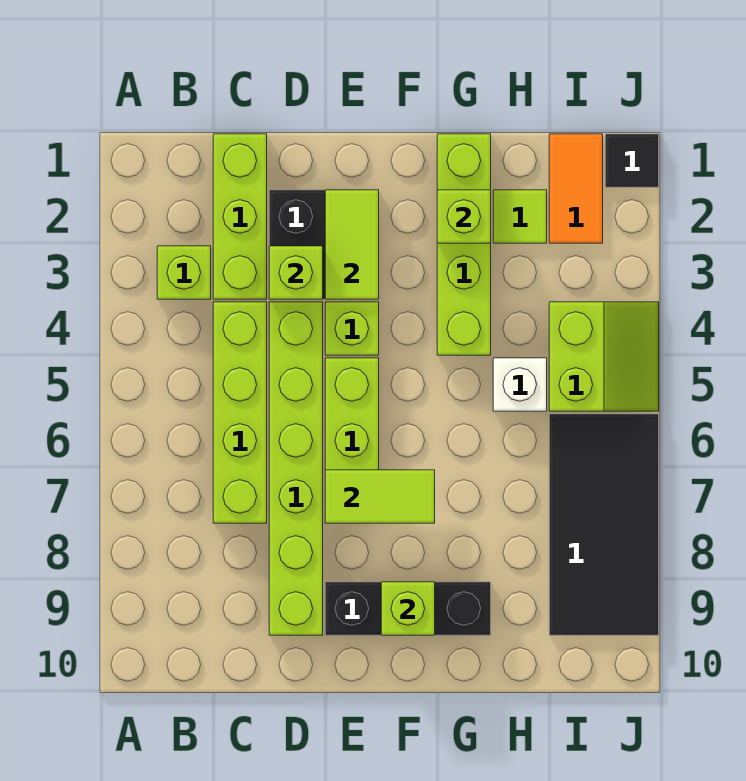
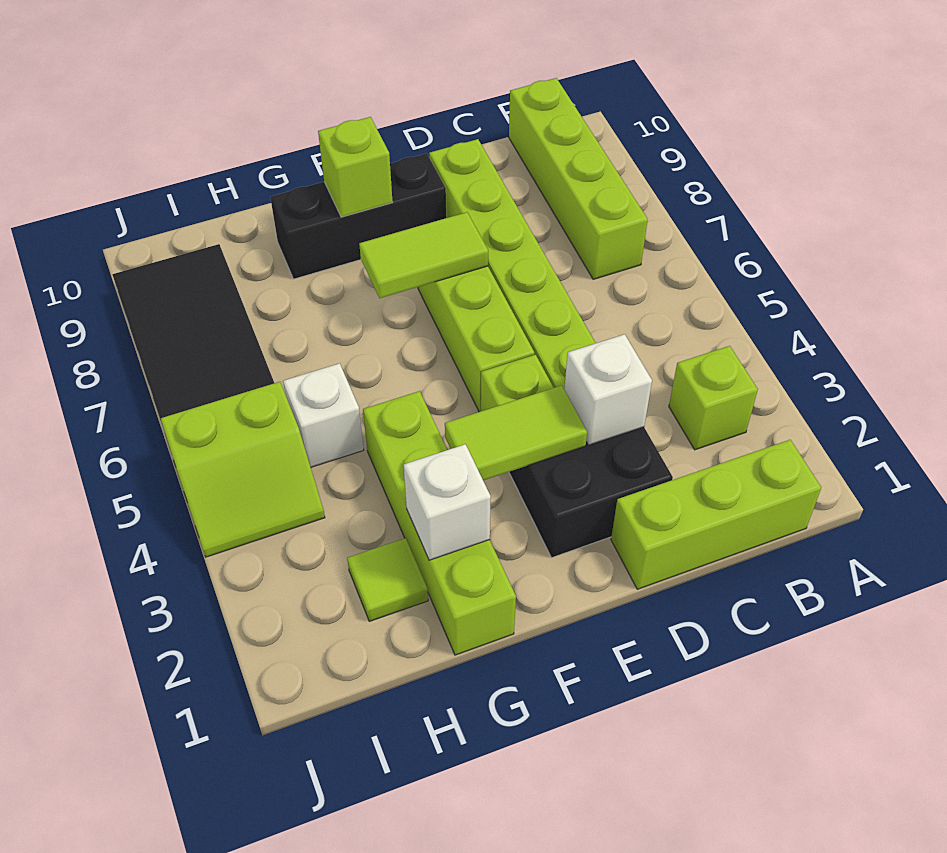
lime 1x3 brick [213,134,267,299] -> lime 1x3 brick turned to [611,440,821,589]
lime 1x4 brick [213,302,267,523] -> lime 1x4 brick moved to [509,78,648,279]
lime 1x1 brick [269,246,323,299] -> white 1x1 brick [564,334,652,445]
lime 1x2 tile [325,190,379,299] -> lime 1x2 tile turned to [445,385,587,480]
lime 1x1 brick [437,190,491,243] -> white 1x1 brick [404,444,491,560]
orange 1x2 tile [549,134,603,243] -> none
lime 2x2 slope [549,302,659,411] -> lime 2x2 slope turned to [161,382,325,557]
black 1x1 tile [605,134,659,187] -> none

